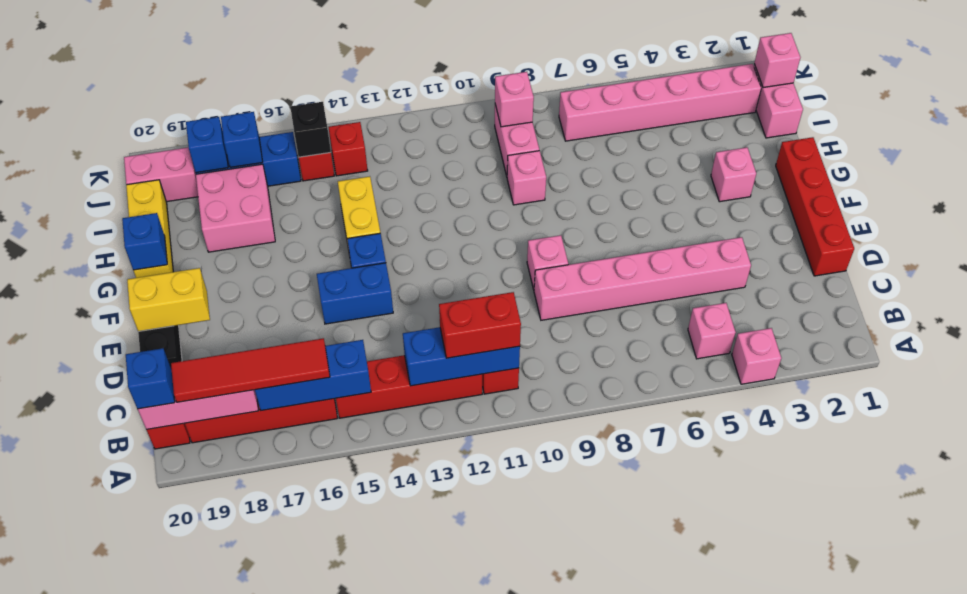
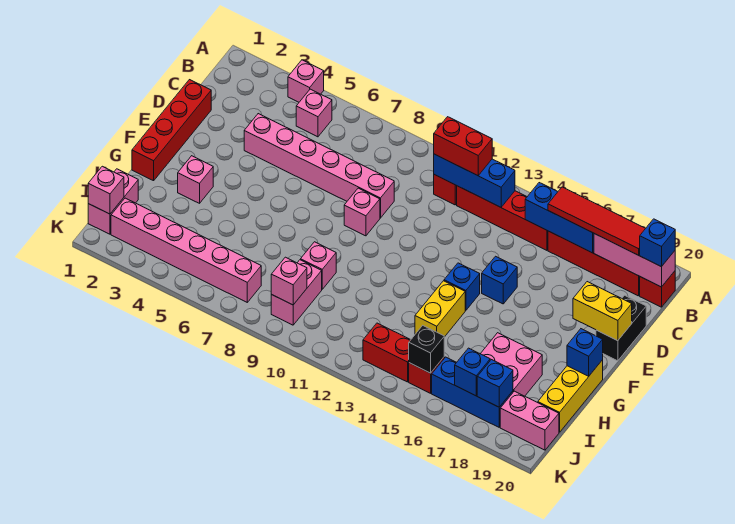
blue 1x2 brick [317,263,393,324] -> blue 1x1 brick [482,256,517,304]
red 1x1 brick [328,122,368,176] -> red 1x2 brick [363,323,410,382]

